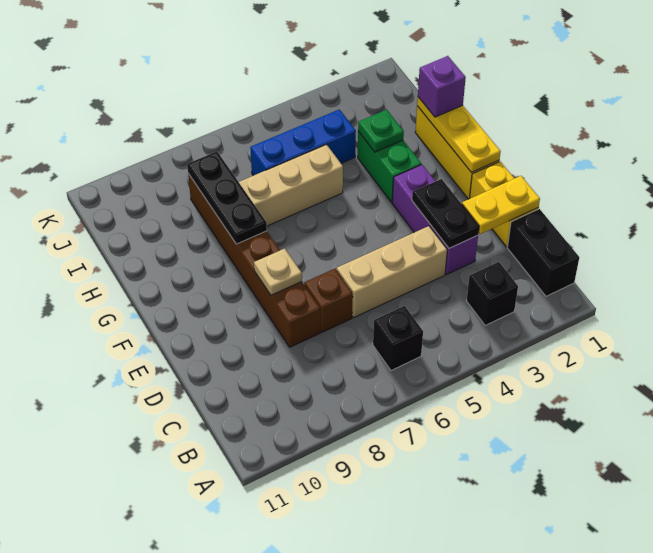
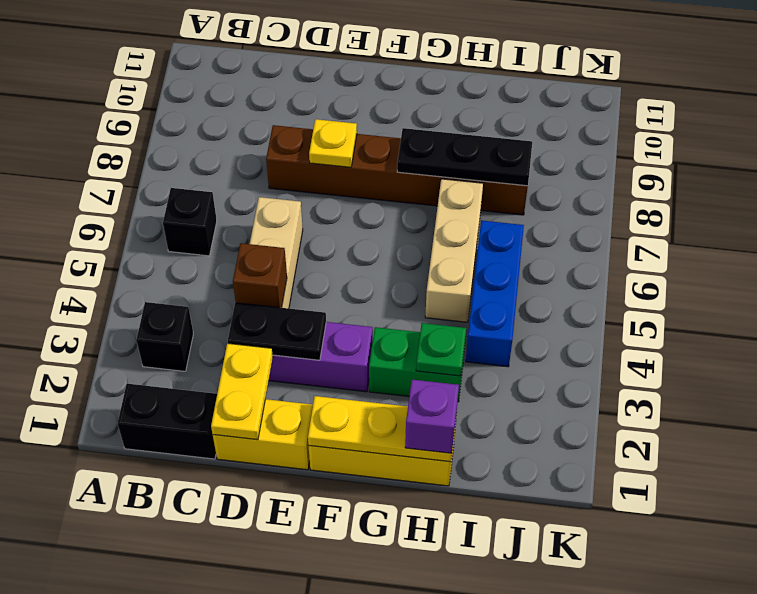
brown 1x1 brick [304,269,353,332] -> brown 1x1 brick moved to [233,243,287,308]
tan 1x1 plate [254,248,302,295] -> yellow 1x1 plate [309,119,357,167]

